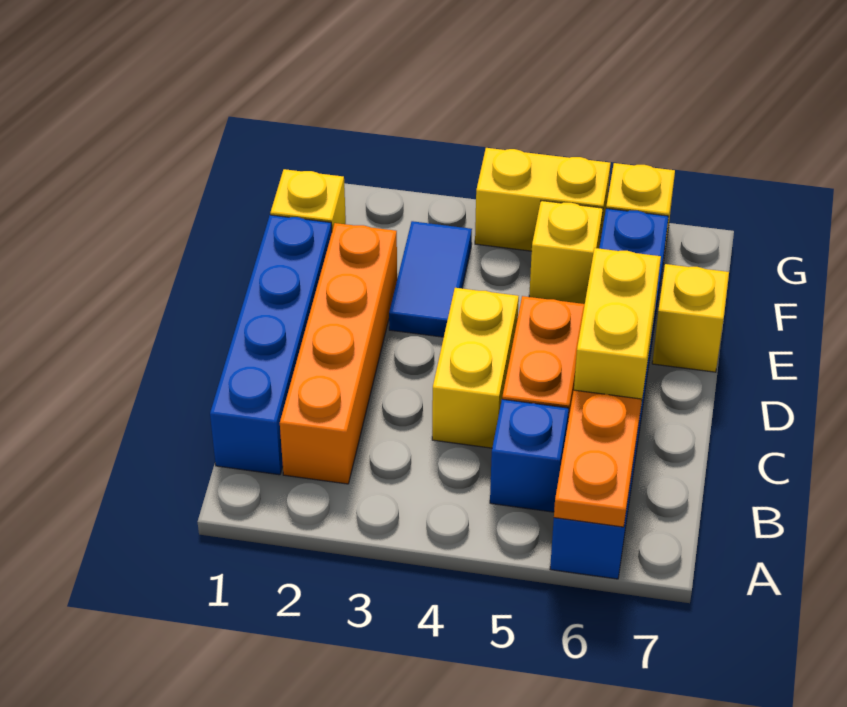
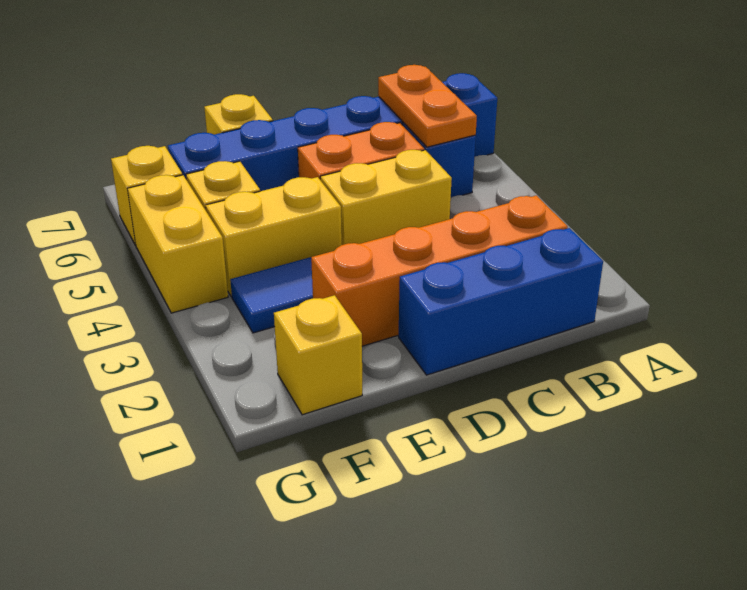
orange 1x2 plate [554,390,642,527] -> orange 1x2 plate turned to [378,65,477,147]
blue 1x4 brick [210,215,332,475] -> blue 1x3 brick [399,228,603,375]
yellow 1x2 brick [574,248,661,404] -> yellow 1x2 brick moved to [206,177,342,296]

